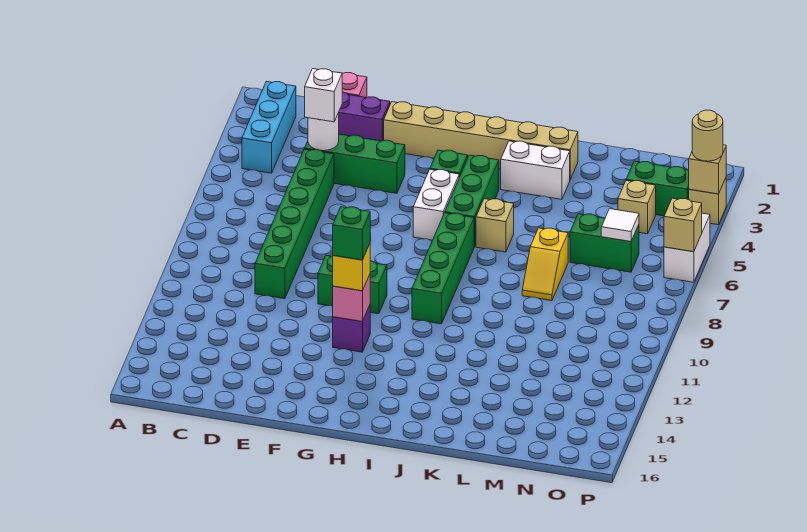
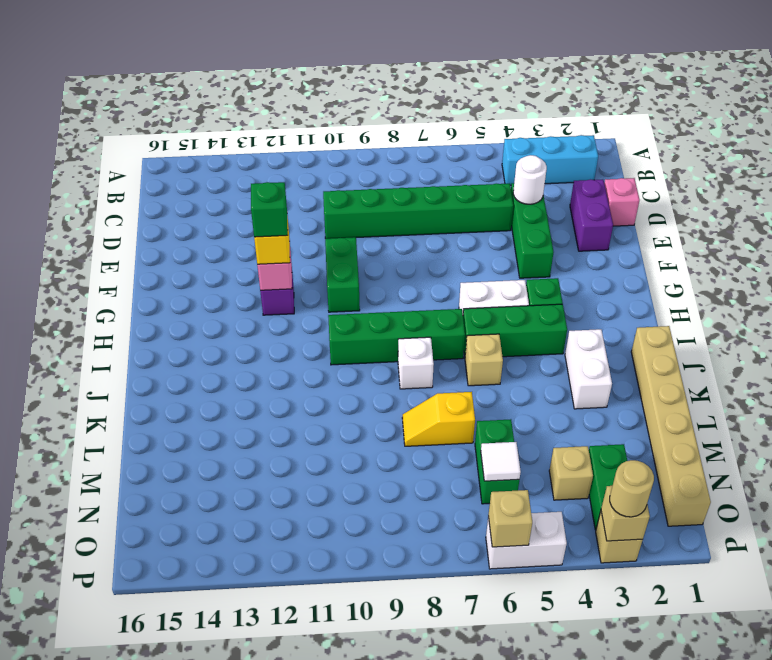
white 1x1 brick [305,69,342,122] -> white 1x1 brick moved to [398,337,434,389]
tan 1x6 brick [384,102,578,179] -> tan 1x6 brick moved to [631,326,711,526]

